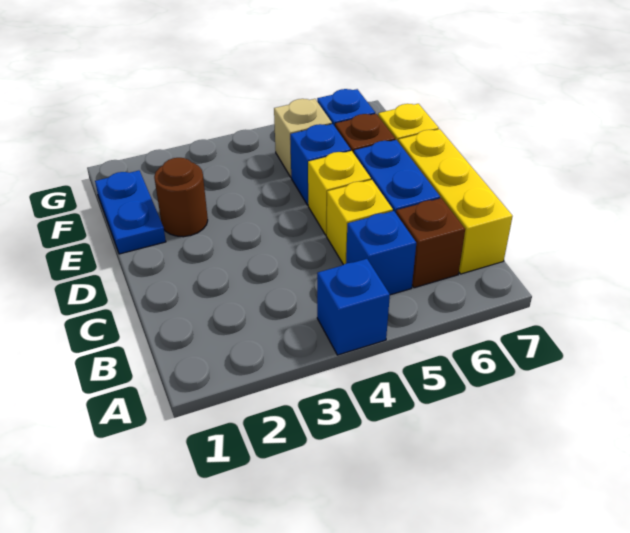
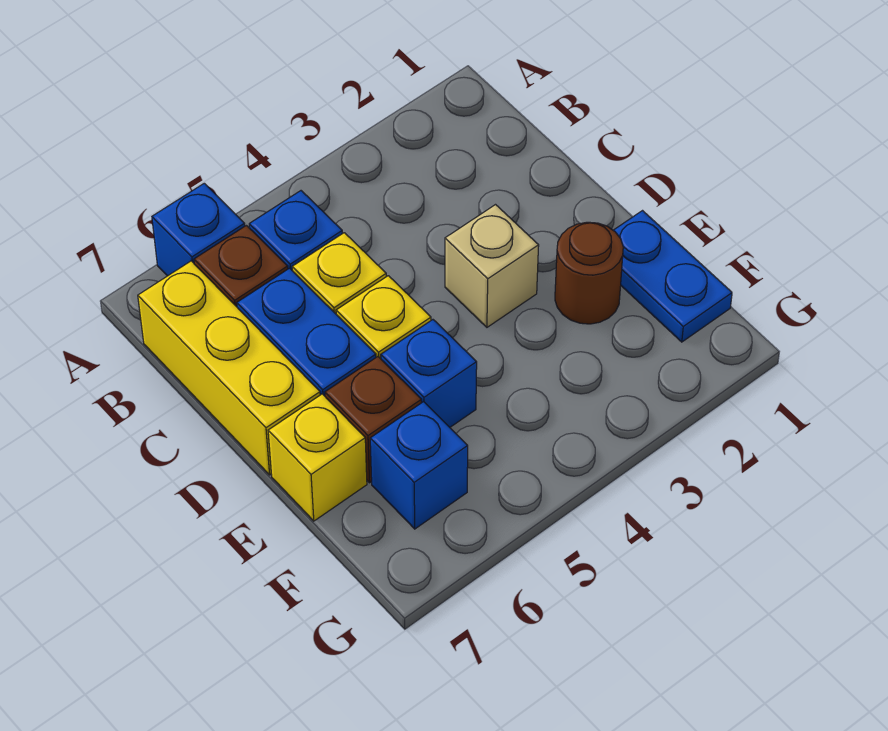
blue 1x1 brick [317,259,390,355] -> blue 1x1 brick moved to [152,183,245,276]
tan 1x1 brick [274,99,332,177] -> tan 1x1 brick moved to [445,205,539,327]

